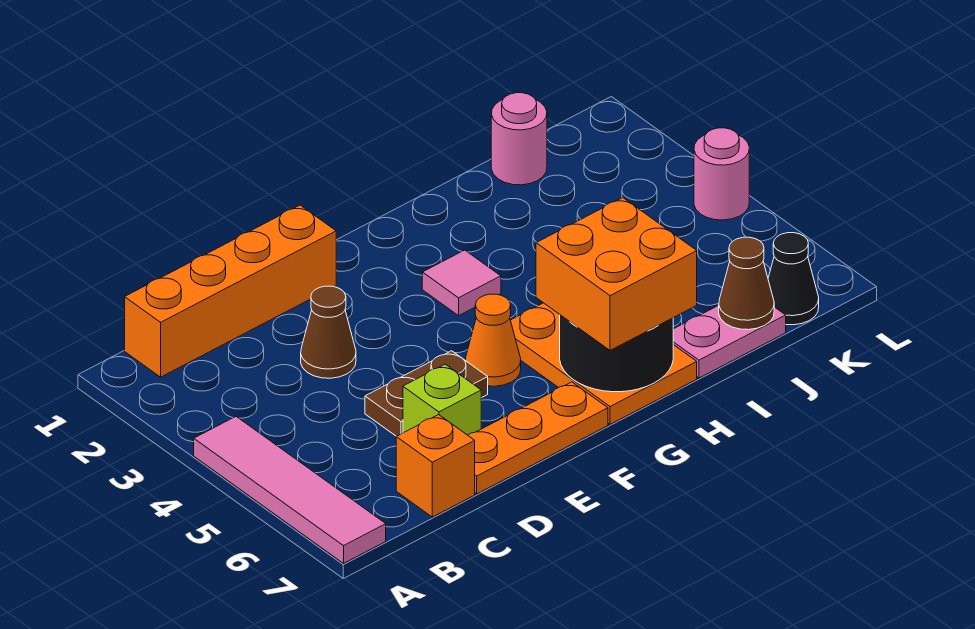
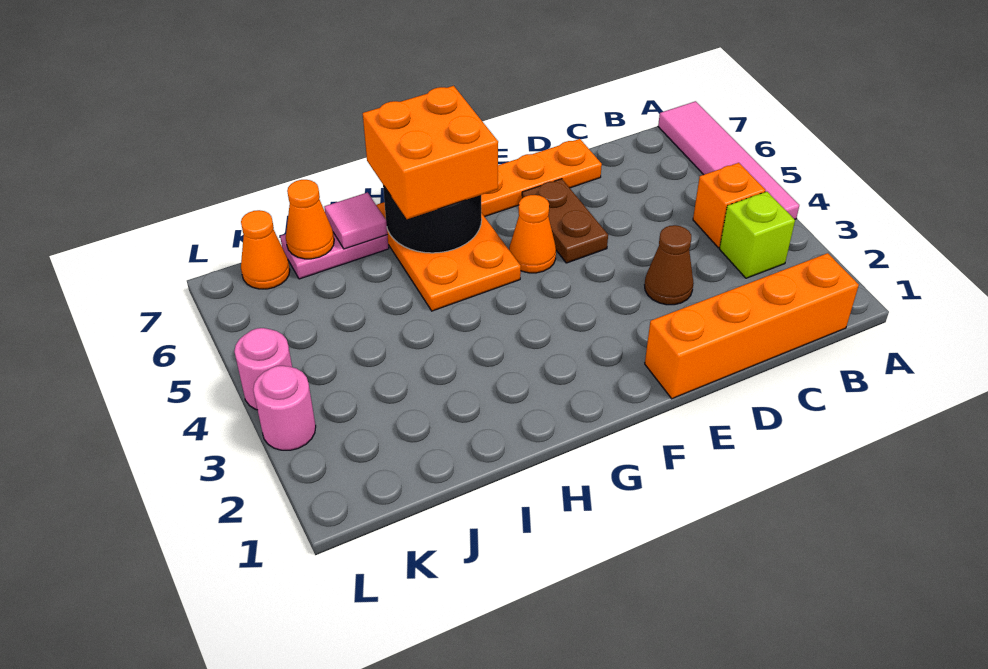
orange 1x1 brick [396,415,475,517] -> orange 1x1 brick moved to [693,163,766,248]
brown 1x2 plate [365,351,488,436] -> brown 1x2 plate turned to [522,179,608,263]
lime 1x1 brick [403,364,481,435] -> lime 1x1 brick moved to [720,192,795,278]
pink 1x1 tile [422,250,501,316] -> pink 1x1 tile moved to [324,192,387,249]
pink 1x1 round brick [491,93,547,185] -> pink 1x1 round brick moved to [253,366,316,450]
brown 1x1 cone [719,237,774,330] -> orange 1x1 cone [286,180,334,259]
black 1x1 cone [768,233,819,325] -> orange 1x1 cone [241,210,290,289]

